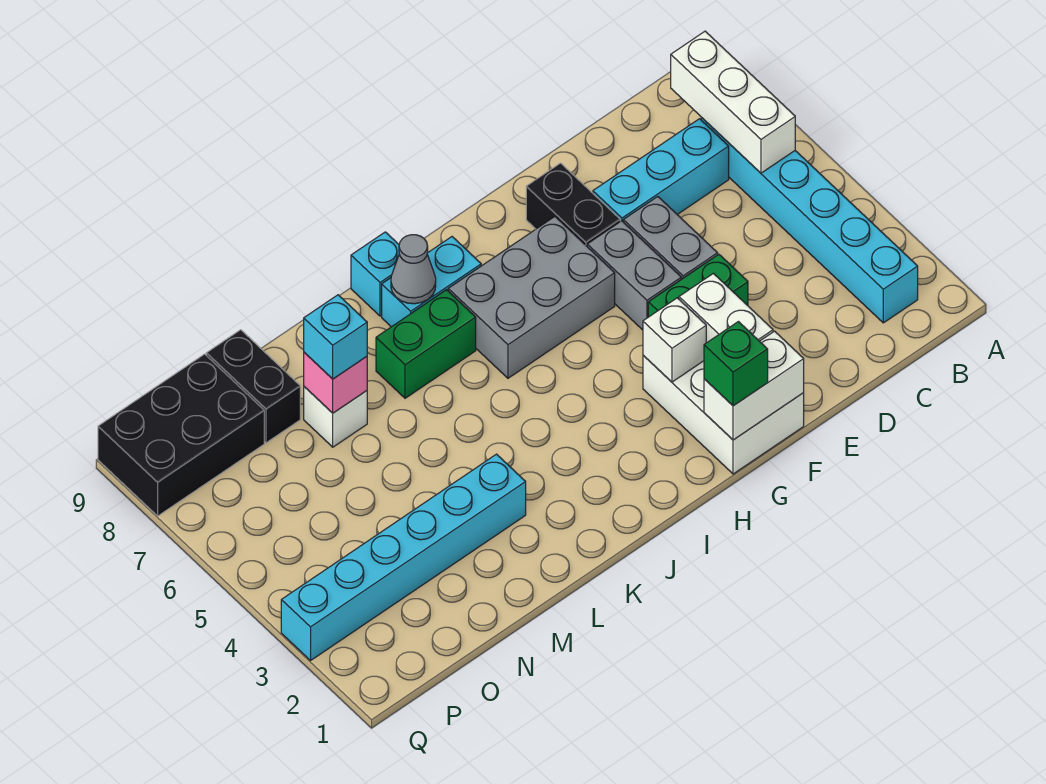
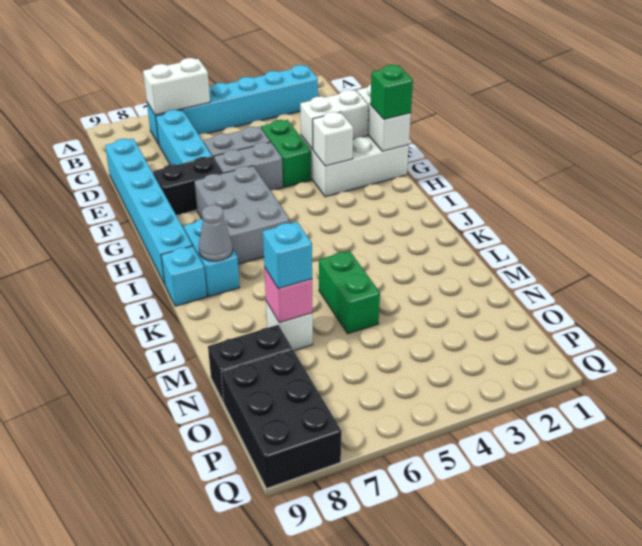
white 1x3 brick [671,31,795,173] -> white 1x2 brick [143,58,210,115]
green 1x2 brick [376,290,476,398] -> green 1x2 brick moved to [319,251,380,334]
cyan 1x6 brick [281,454,526,661] -> cyan 1x6 brick moved to [105,139,193,285]

